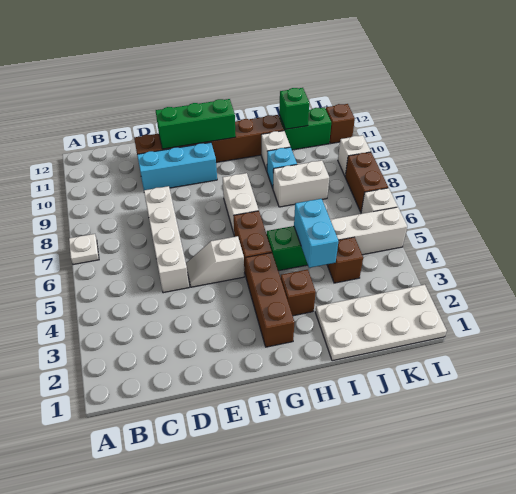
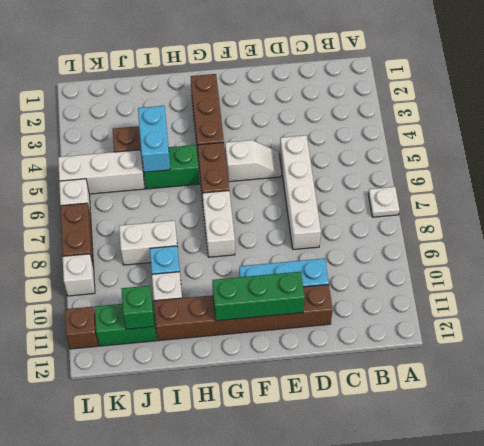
brown 1x1 brick [281,270,316,316] -> none
white 2x4 plate [315,285,447,361] -> none

